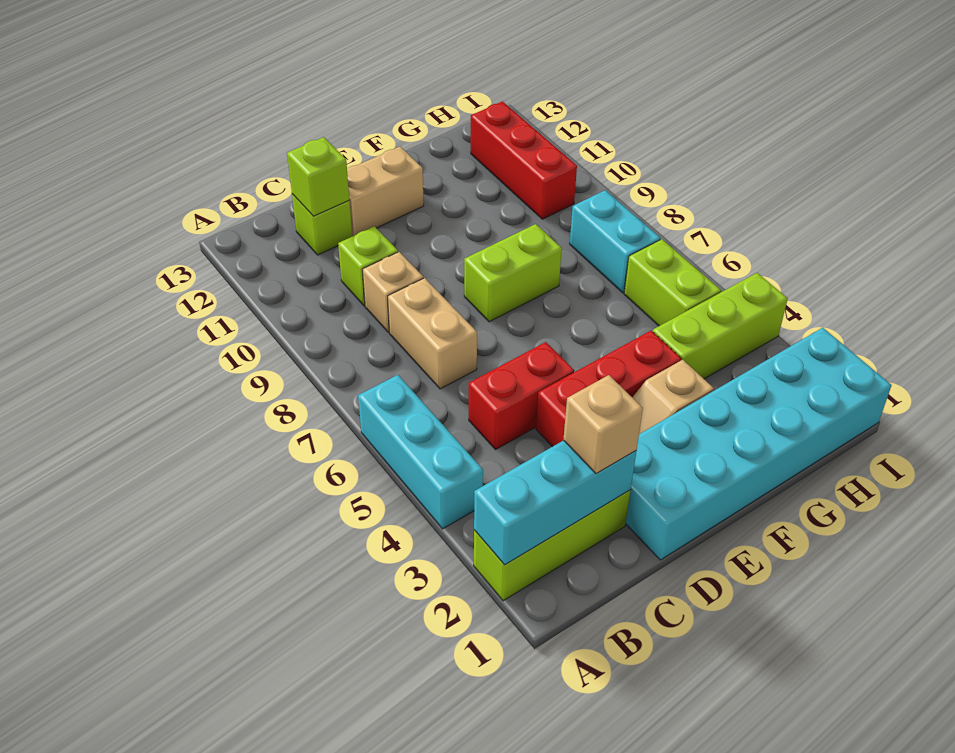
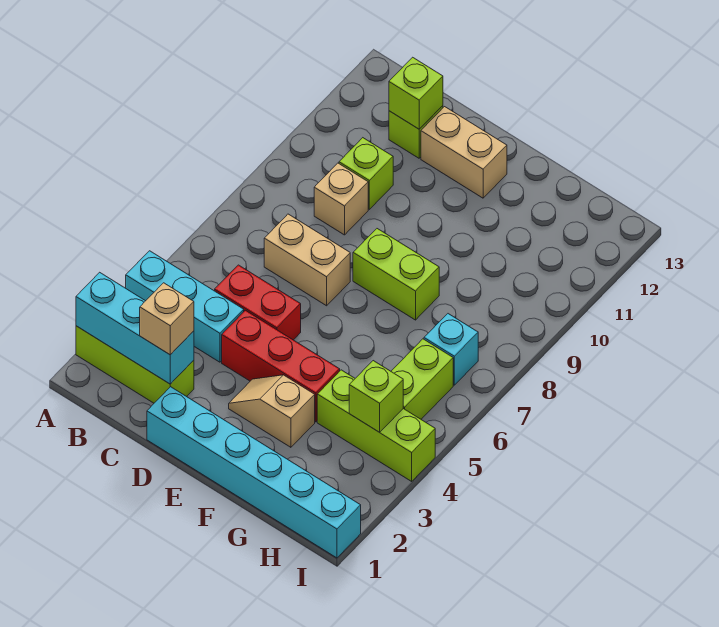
cyan 1x3 brick [358,375,483,529] -> cyan 1x3 brick turned to [126,251,244,362]
tan 1x2 brick [388,278,477,389] -> tan 1x2 brick turned to [264,214,350,306]
cyan 2x6 brick [626,328,891,560] -> cyan 1x6 brick [147,387,361,558]
none -> lime 1x1 brick [349,361,403,432]
cyan 1x2 brick [570,190,660,293] -> cyan 1x1 brick [424,314,478,385]
red 1x3 brick [471,102,577,219] -> none

